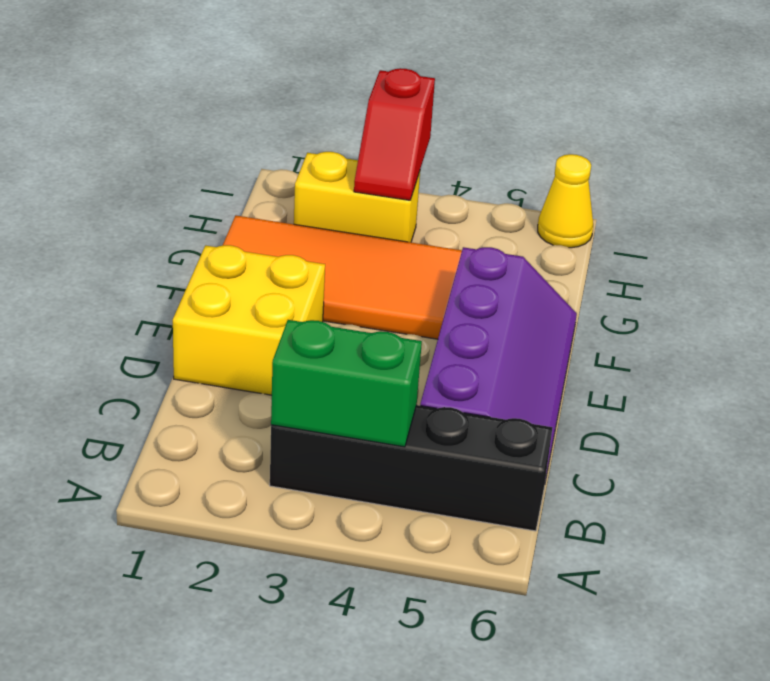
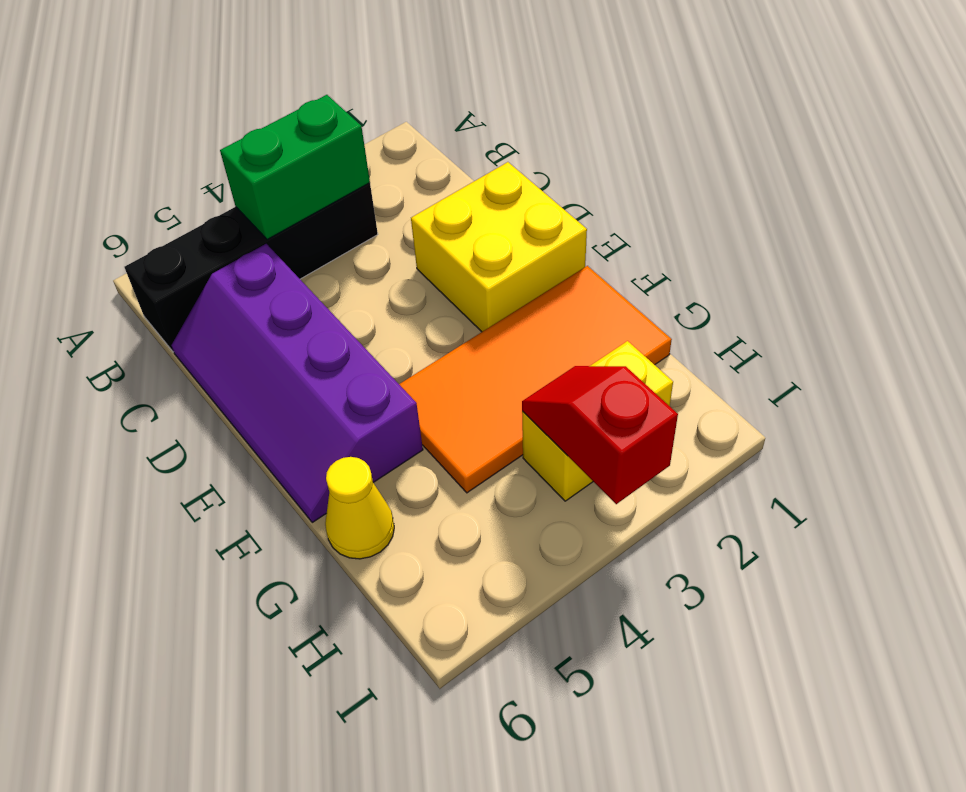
yellow 1x1 cone [538,154,593,248] -> yellow 1x1 cone moved to [325,457,394,559]

